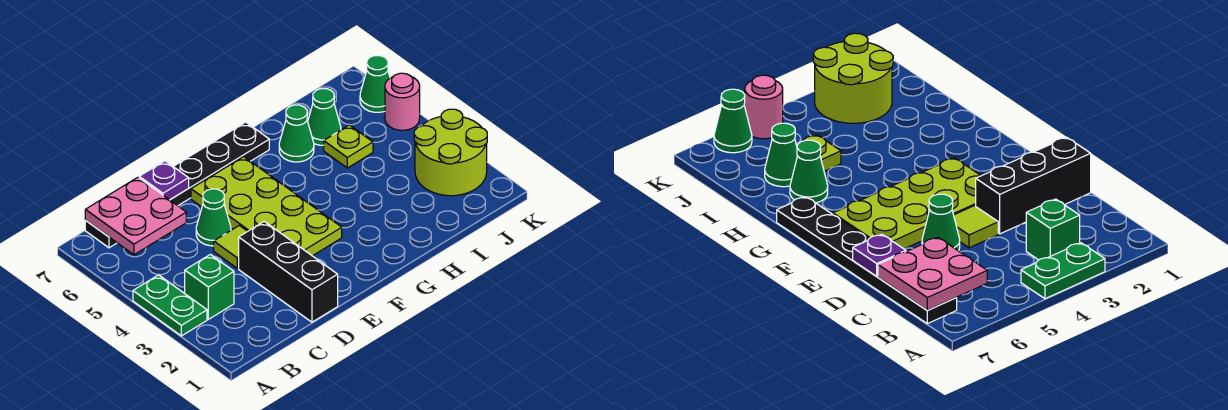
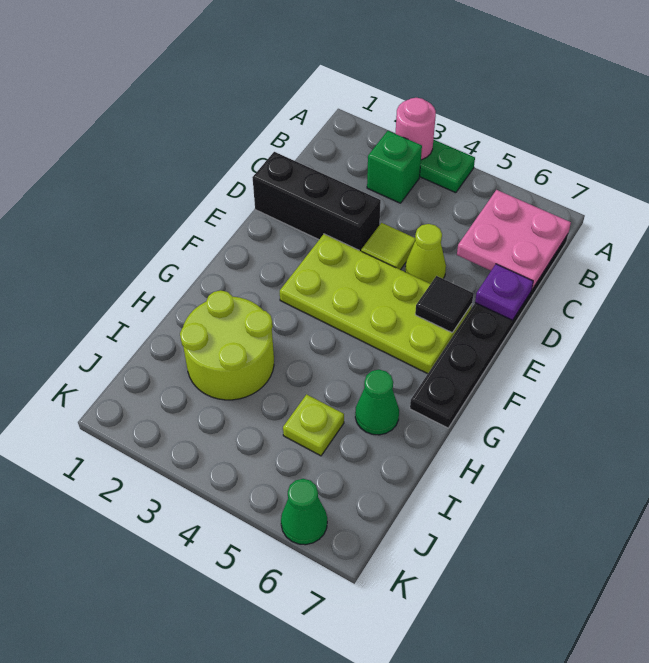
green 1x1 cone [196,189,231,246] -> lime 1x1 cone [405,224,446,284]
none -> black 1x1 tile [415,276,474,332]
green 1x1 cone [308,89,341,145] -> none
lime 2x2 round brick [414,109,487,196] -> lime 2x2 round brick moved to [180,290,274,400]
pink 1x1 round brick [385,73,420,130] -> pink 1x1 round brick moved to [395,98,436,160]

